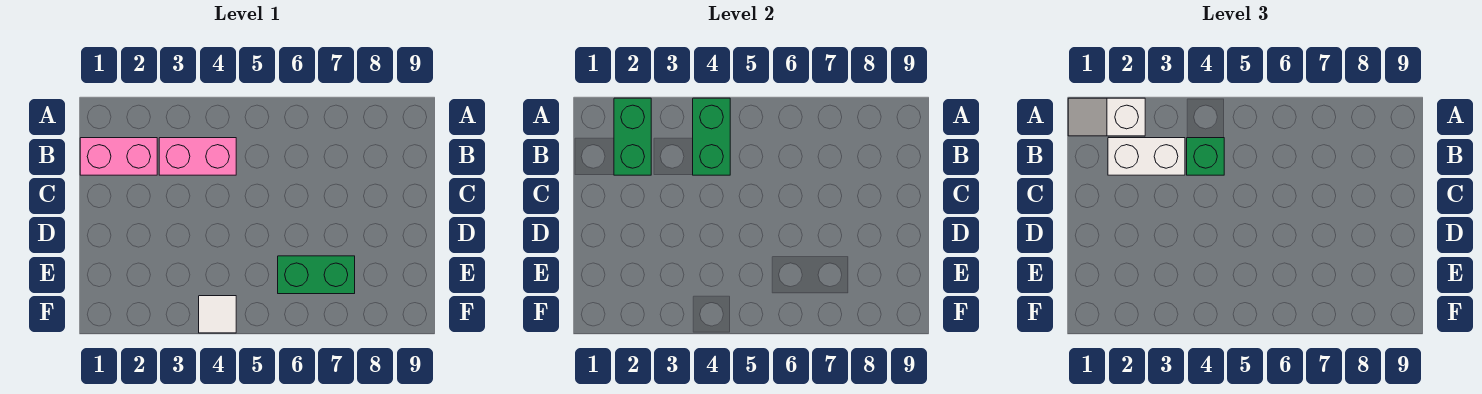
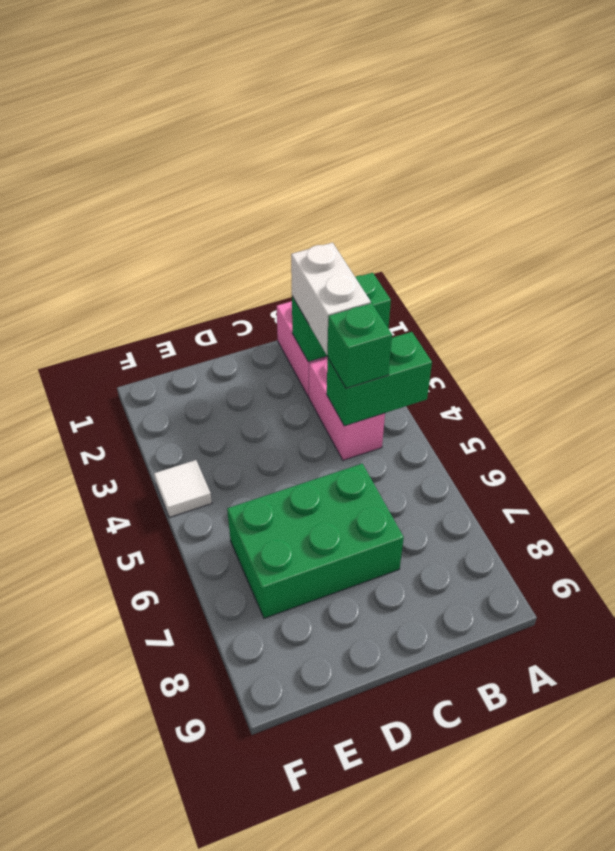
white 1x2 slope [1068,98,1145,136] -> none
green 1x2 brick [278,256,355,294] -> green 2x3 brick [227,464,404,618]

